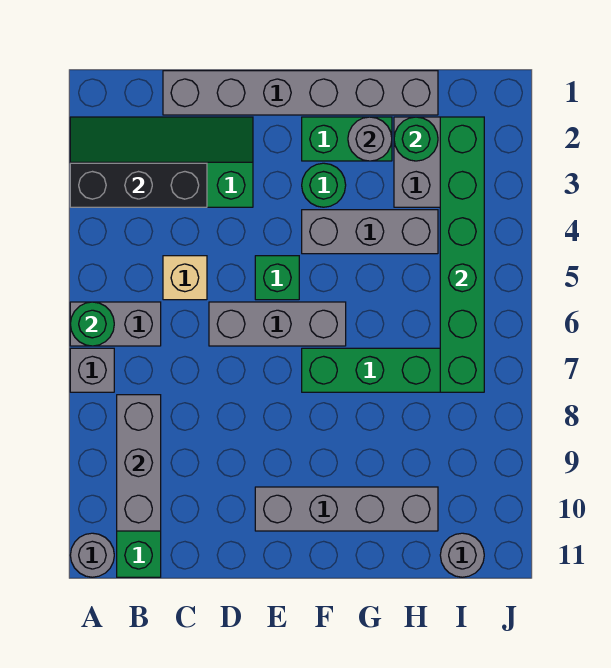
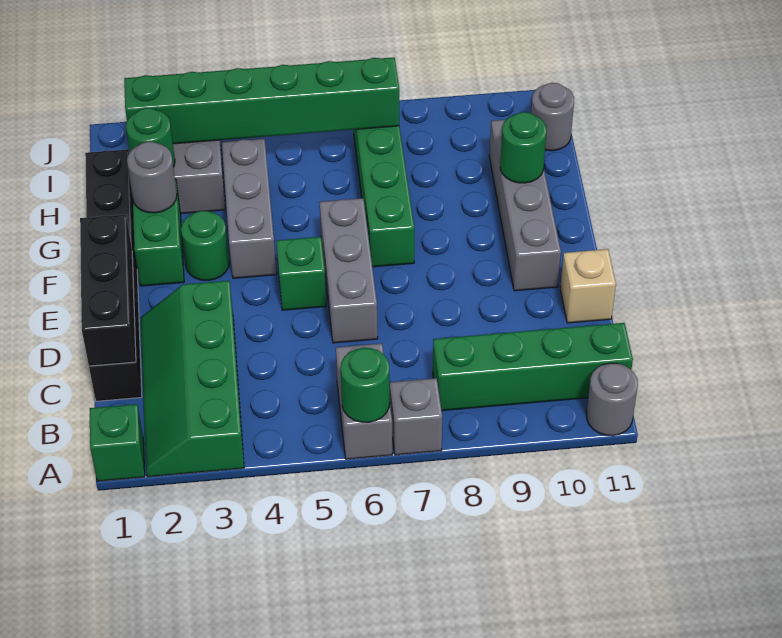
none -> green 1x1 brick [90,404,145,481]
black 1x3 brick [70,163,207,207] -> black 1x3 brick moved to [80,215,136,366]
grey 1x3 brick [117,395,161,531] -> none
grey 1x6 brick [163,71,438,115] -> black 1x6 brick [85,149,142,401]
tan 1x1 brick [163,256,207,300] -> tan 1x1 brick moved to [560,249,616,323]
none -> green 1x1 round brick [500,112,546,183]

